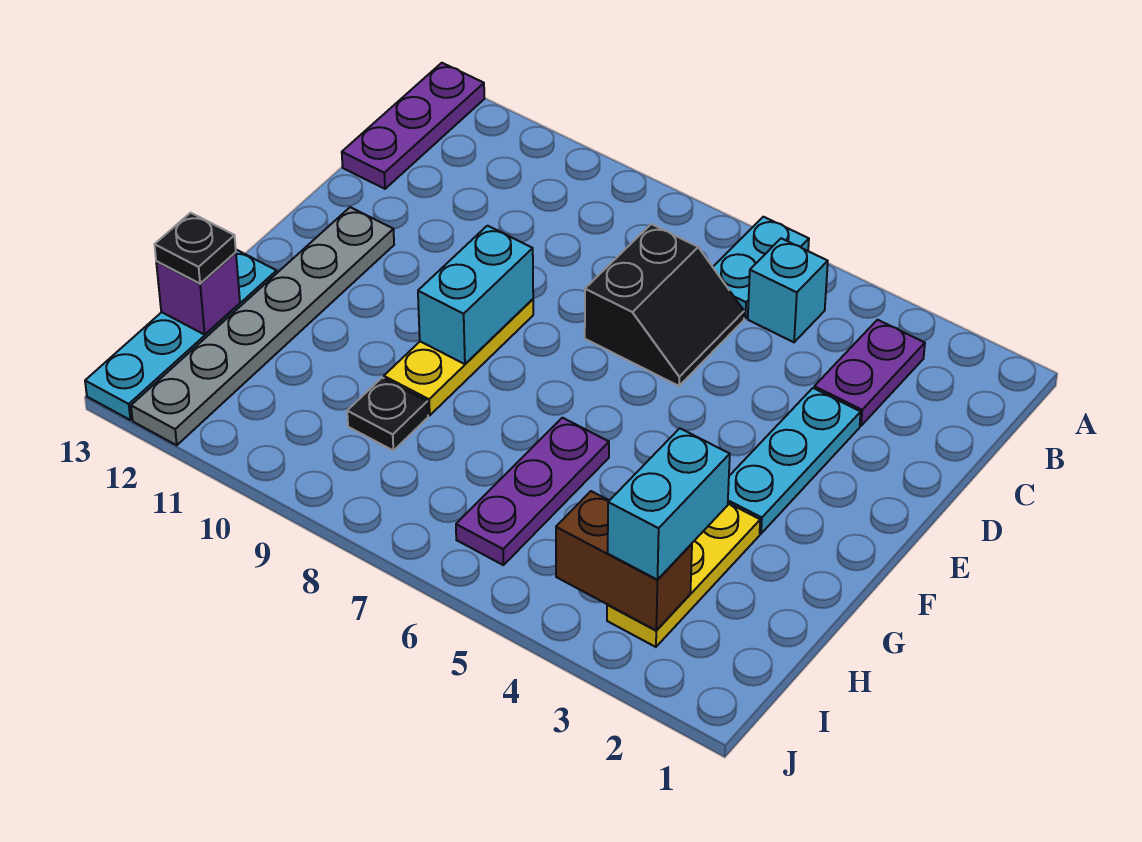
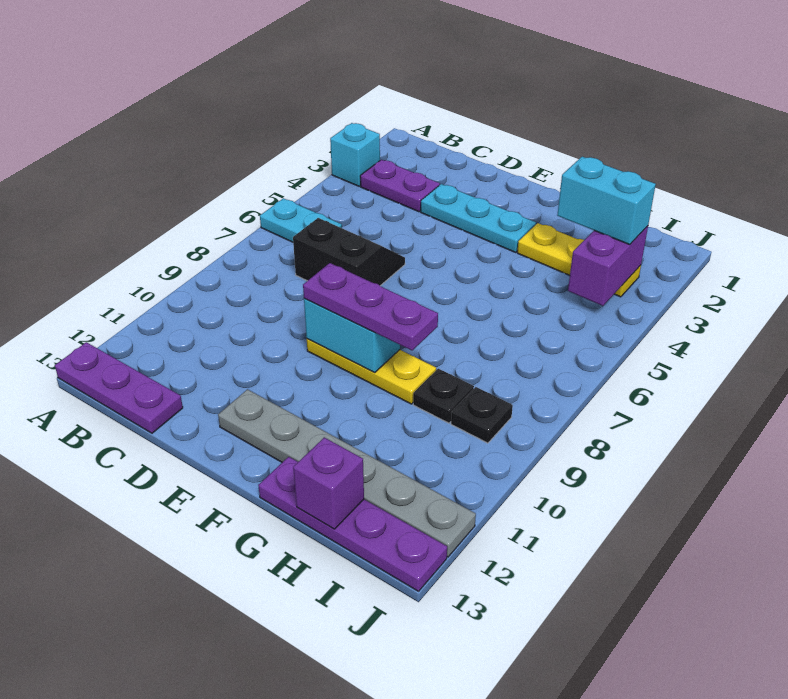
cyan 1x1 brick [748,238,828,342] -> cyan 1x1 brick moved to [330,123,380,186]
purple 1x3 plate [456,418,609,565] -> purple 1x3 plate moved to [303,263,438,350]
cyan 1x4 plate [85,250,277,420] -> purple 1x4 plate [258,457,447,591]
black 1x1 plate [155,213,236,284] -> black 1x1 plate moved to [451,387,513,443]
brown 1x2 brick [556,491,692,630] -> purple 1x2 brick [568,226,648,306]

